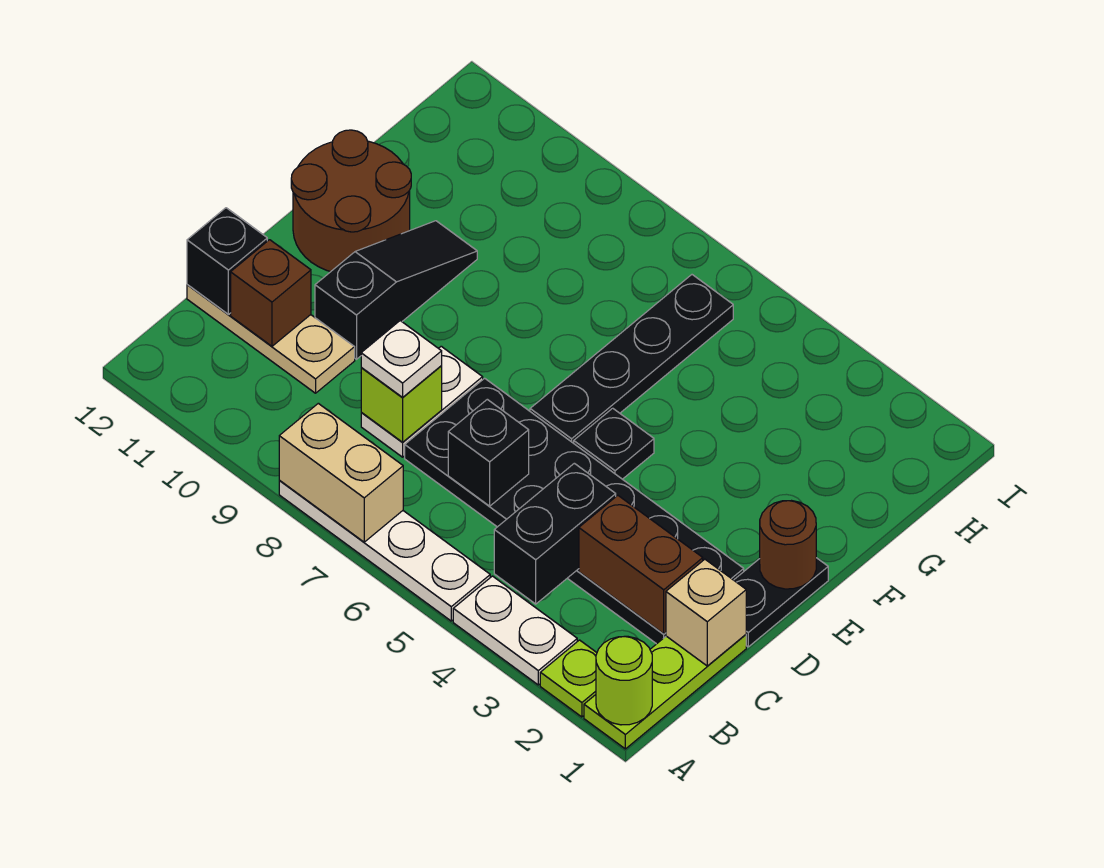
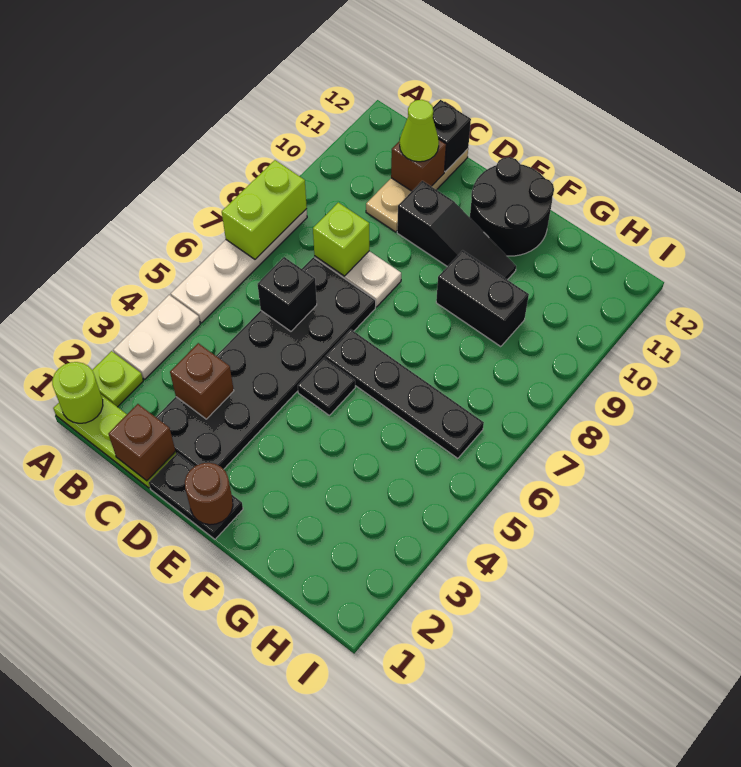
tan 1x2 brick [279,403,403,542] -> lime 1x2 brick [222,160,307,259]
black 1x2 brick [494,463,616,604] -> black 1x2 brick moved to [436,250,529,347]
tan 1x1 brick [666,559,746,666] -> brown 1x1 brick [108,404,175,481]
brown 1x2 brick [579,495,703,634] -> brown 1x1 brick [170,343,234,419]
white 1x1 plate [361,321,442,397] -> none
none -> lime 1x1 cone [400,100,439,162]
brown 2x2 round brick [291,130,411,272] -> black 2x2 round brick [470,157,554,256]

